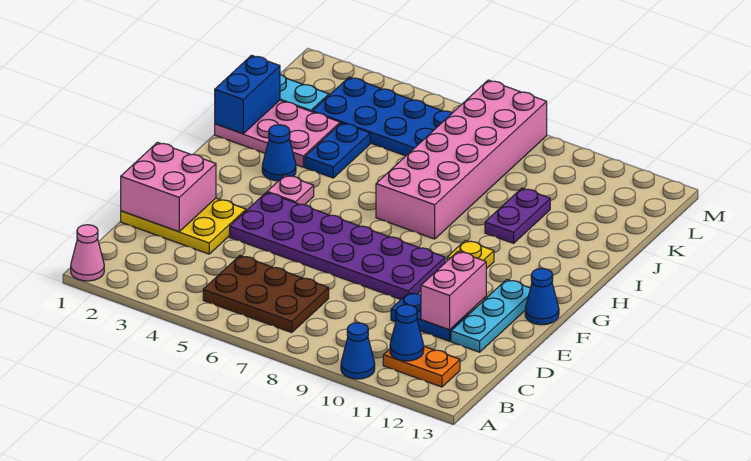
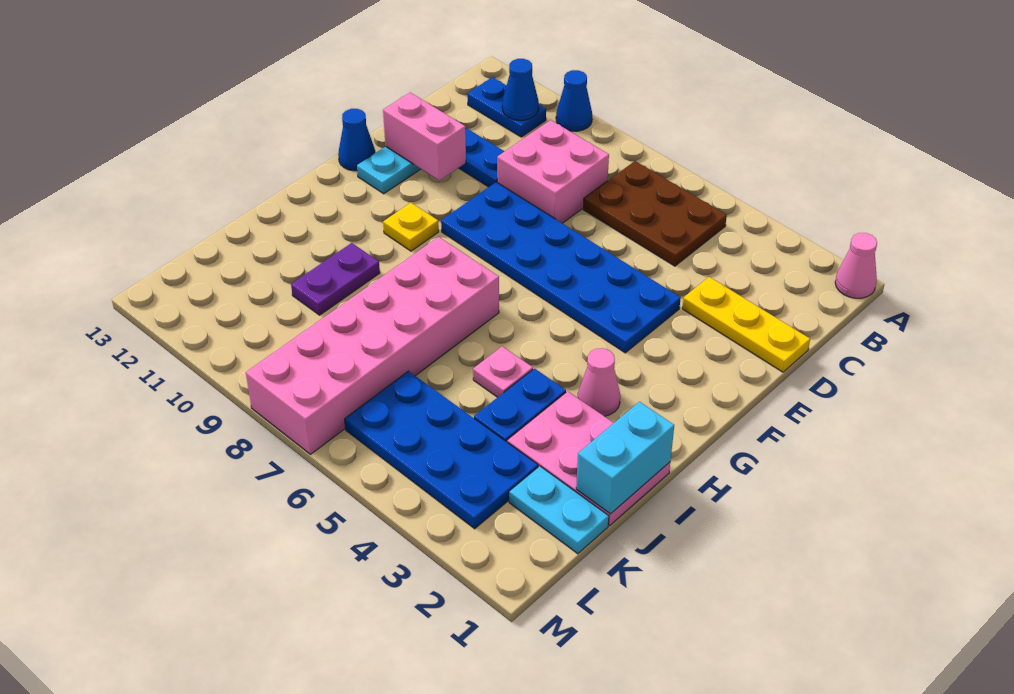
orange 1x2 plate [383,347,460,387] -> blue 1x2 plate [467,77,546,137]
yellow 2x3 plate [121,198,246,254] -> yellow 1x3 plate [682,277,810,372]
pink 2x2 brick [121,142,216,232] -> pink 2x2 brick moved to [497,120,609,223]
pink 1x2 brick [421,252,486,330] -> pink 1x2 brick turned to [383,93,466,181]
purple 2x6 plate [230,192,445,299] -> blue 2x6 plate [441,182,681,353]
pink 1x1 plate [267,175,314,205] -> pink 1x1 plate moved to [473,346,533,397]
blue 1x1 cone [262,125,296,181] -> pink 1x1 cone [578,348,620,416]
blue 1x2 brick [215,55,280,134] -> cyan 1x2 brick [576,402,674,514]

